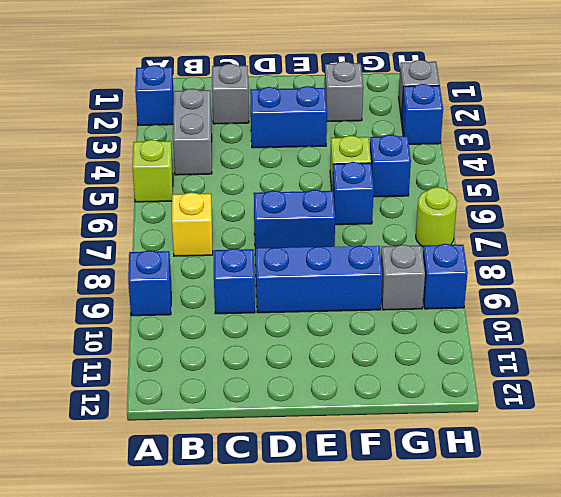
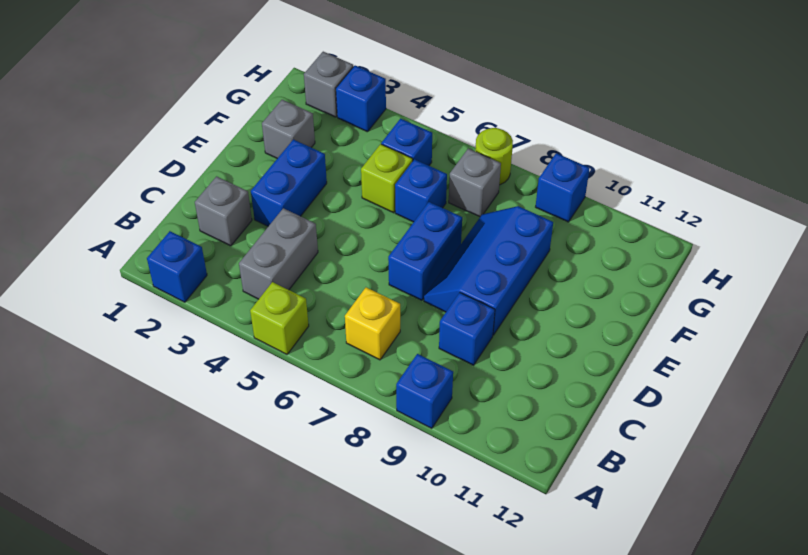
grey 1x2 brick [173,89,212,175] -> grey 1x2 brick turned to [239,208,318,299]
grey 1x1 brick [381,245,425,310] -> grey 1x1 brick moved to [449,149,501,217]

